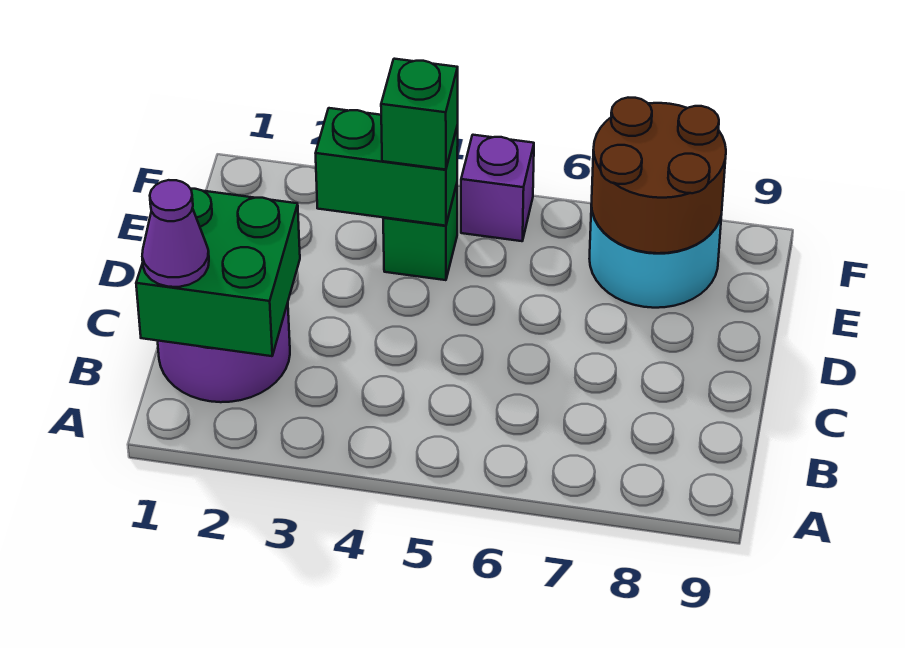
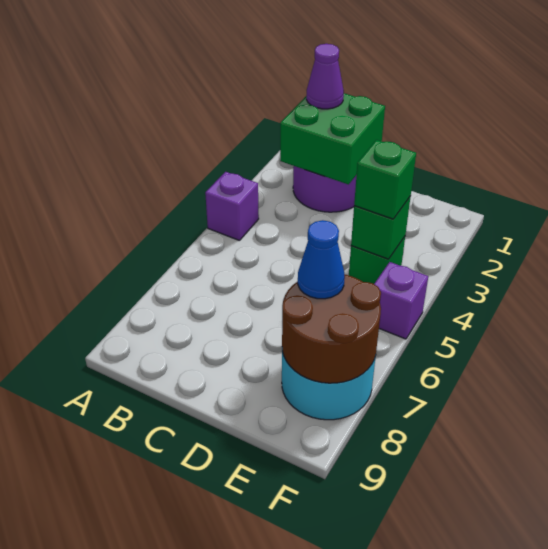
none -> purple 1x1 brick [205,172,259,241]
green 1x2 brick [316,108,458,226] -> green 1x1 brick [351,196,411,259]
none -> blue 1x1 cone [298,220,345,299]

